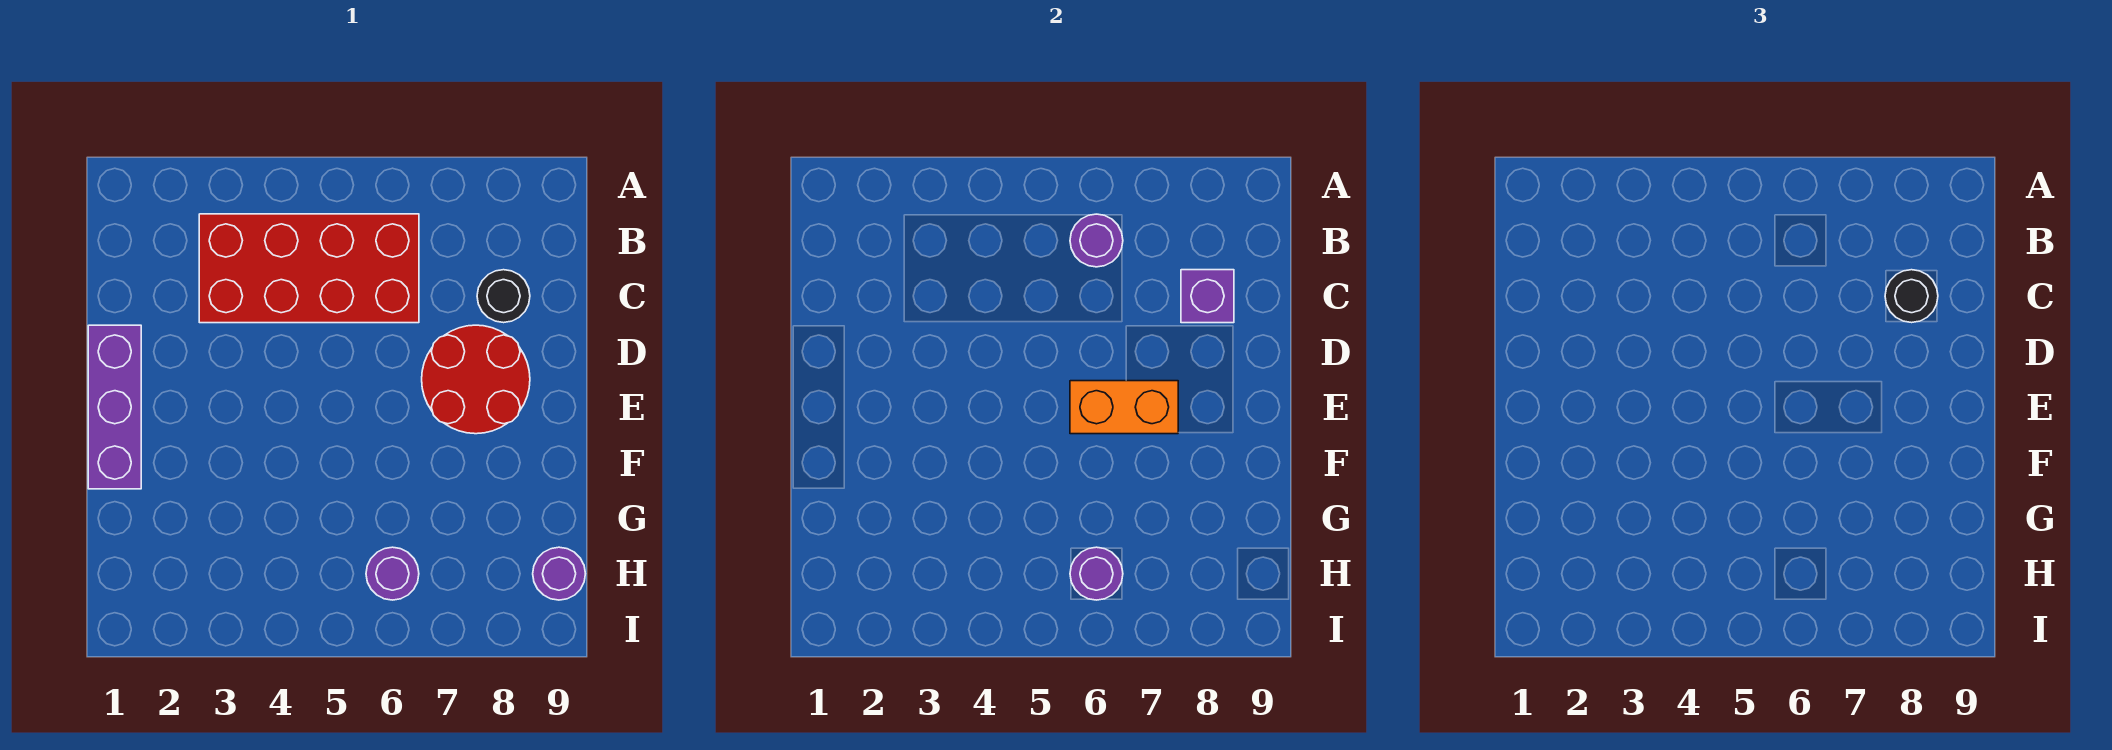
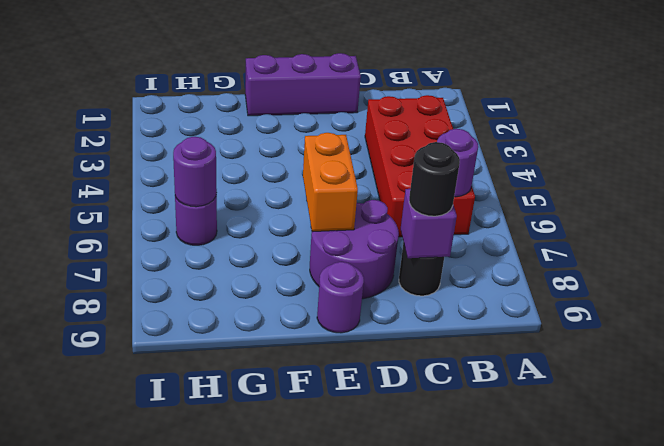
red 2x2 round brick [422,325,530,434] -> purple 2x2 round brick [310,200,399,299]
purple 1x1 round brick [533,547,585,600] -> purple 1x1 round brick moved to [317,262,364,333]

